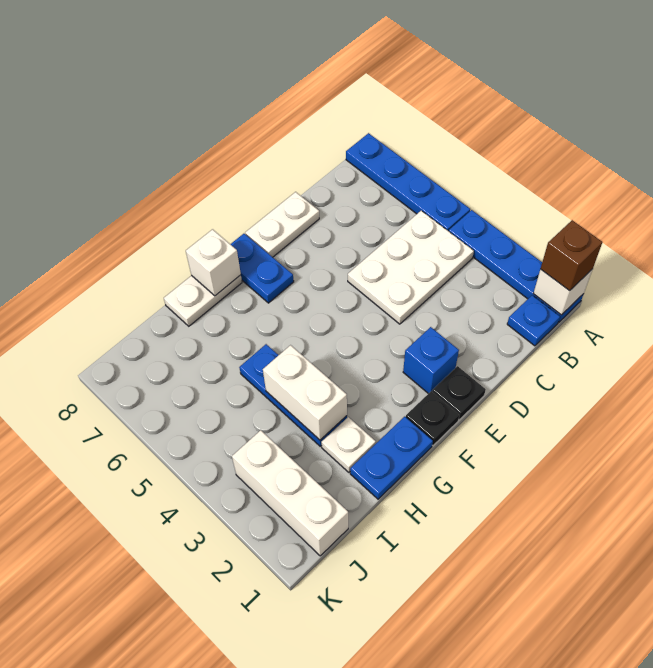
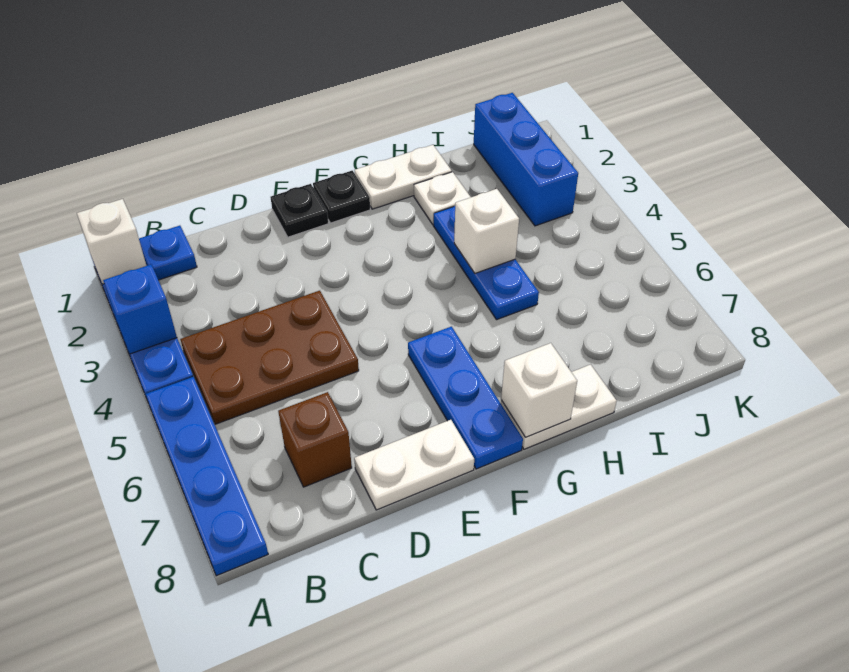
brown 1x1 brick [541,220,602,291] -> brown 1x1 brick moved to [278,392,352,487]
white 2x3 plate [348,211,474,324] -> brown 2x3 plate [180,291,359,424]
blue 1x1 brick [403,327,459,394] -> blue 1x1 brick moved to [103,265,177,354]
blue 1x2 plate [230,234,294,303] -> blue 1x3 plate [408,327,523,469]
blue 1x2 plate [350,417,433,499] -> white 1x2 plate [355,145,452,209]
white 1x2 brick [263,345,347,440] -> white 1x1 brick [454,189,519,273]
white 1x3 brick [232,430,348,556] -> blue 1x3 brick [474,93,578,226]

